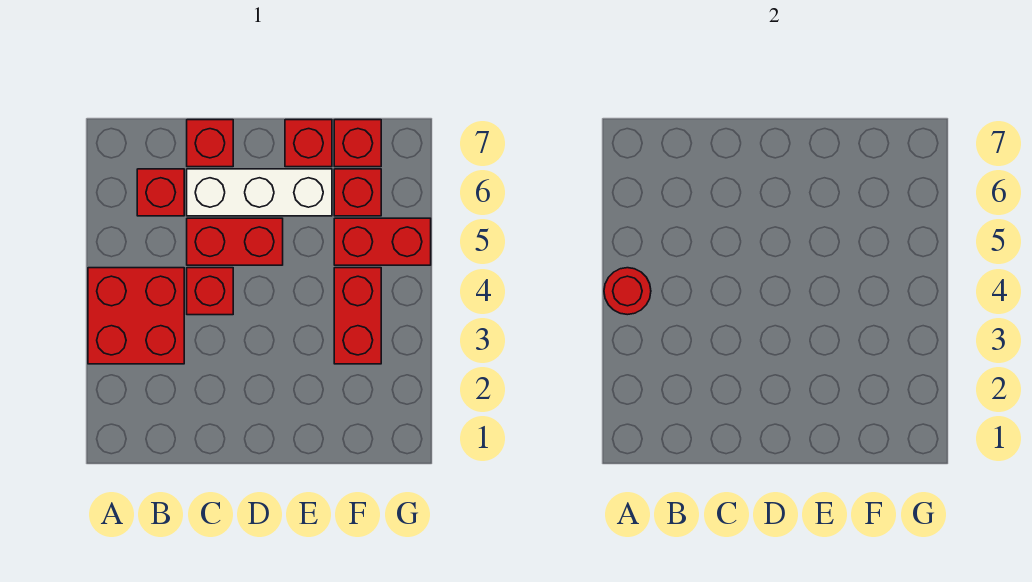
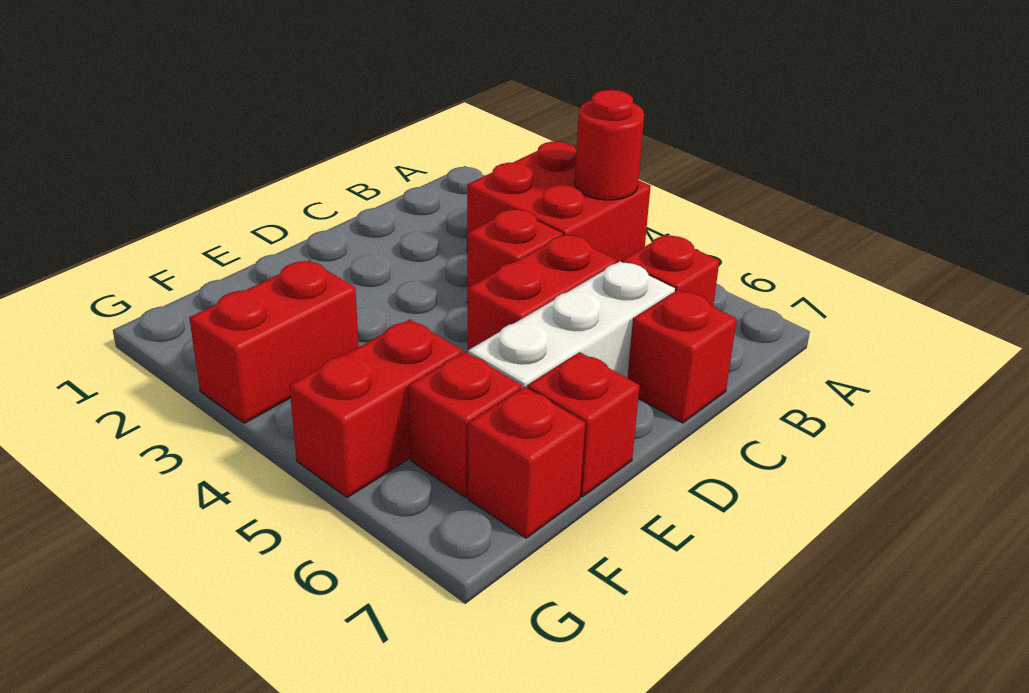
red 1x2 brick [334,268,381,364] -> red 1x2 brick turned to [189,260,359,423]

